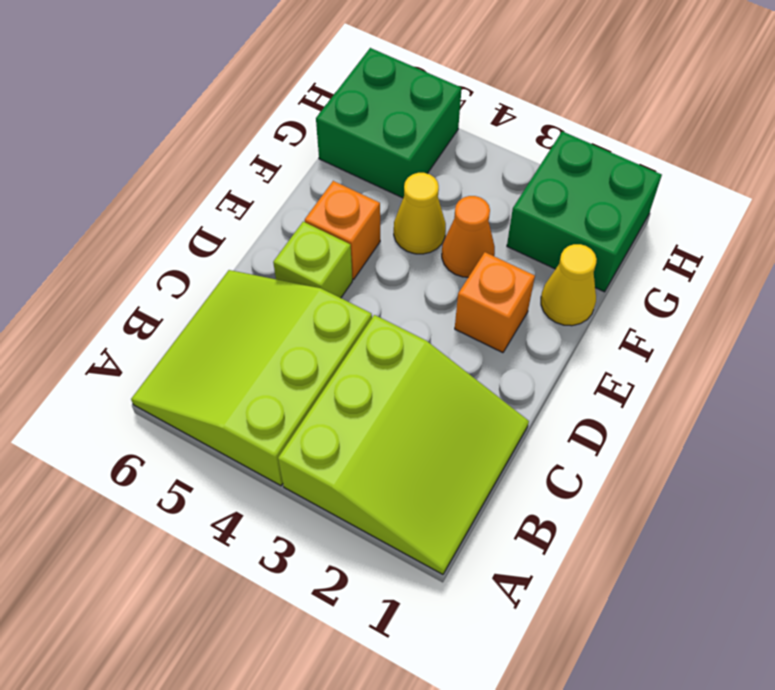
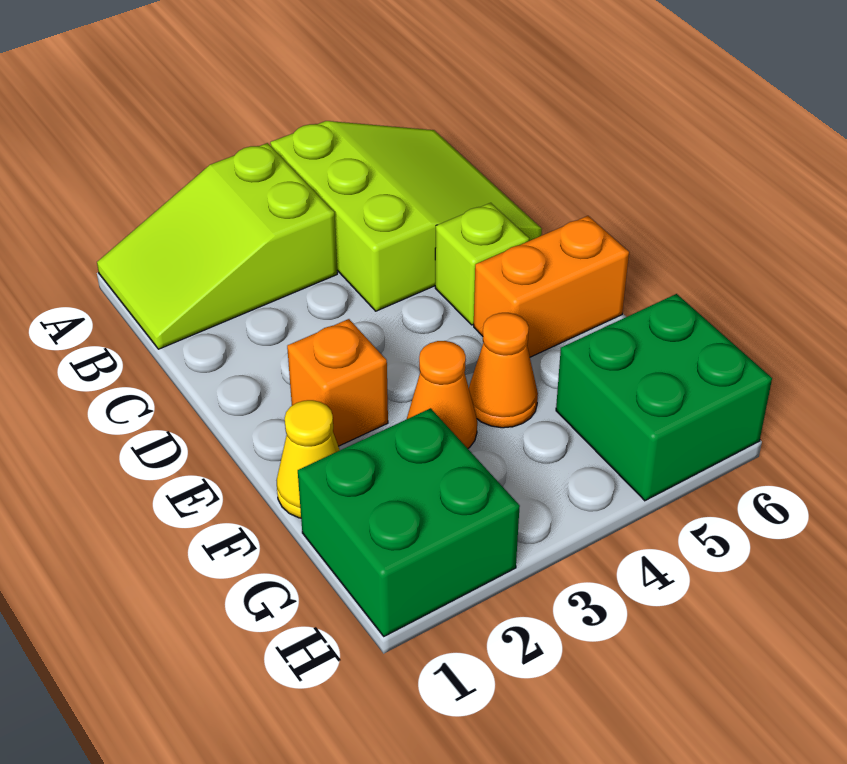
lime 3x3 slope [278,315,529,574] -> lime 2x3 slope [97,143,337,349]
orange 1x1 brick [305,181,380,279] -> orange 1x2 brick [474,216,629,357]
yellow 1x1 cone [394,173,446,254] -> orange 1x1 cone [469,313,538,428]

